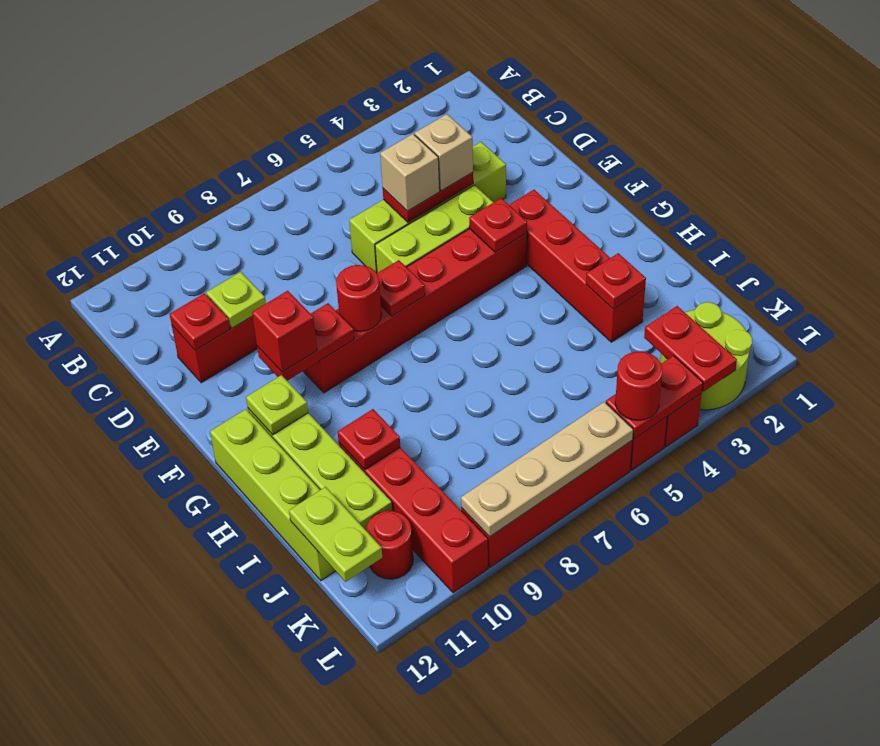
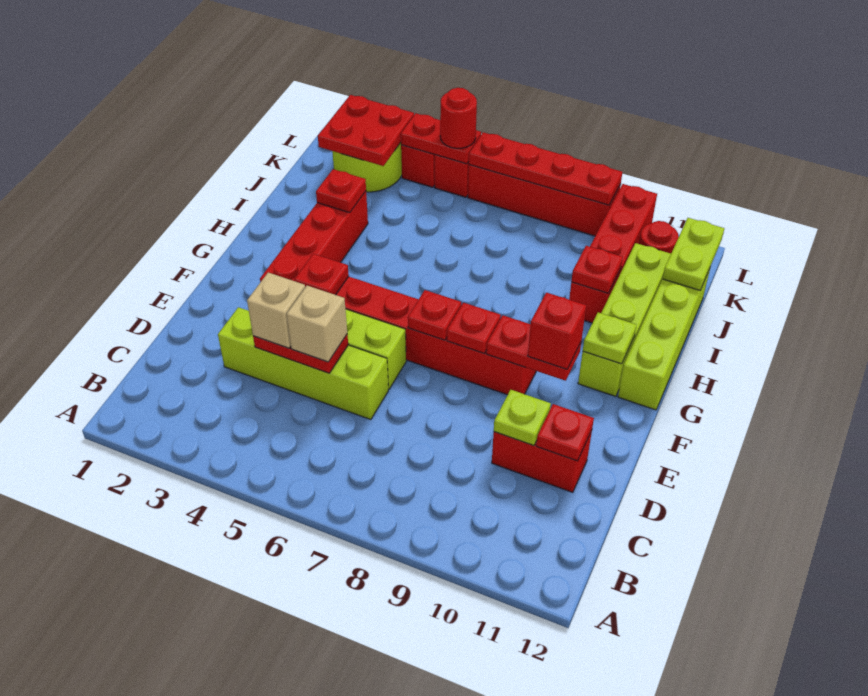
red 1x1 round brick [336,265,381,332] -> red 1x1 plate [447,303,501,353]
red 1x2 plate [644,306,737,392] -> red 2x2 plate [318,95,414,166]
tan 1x4 plate [461,402,633,537] -> red 1x4 plate [469,132,622,205]

